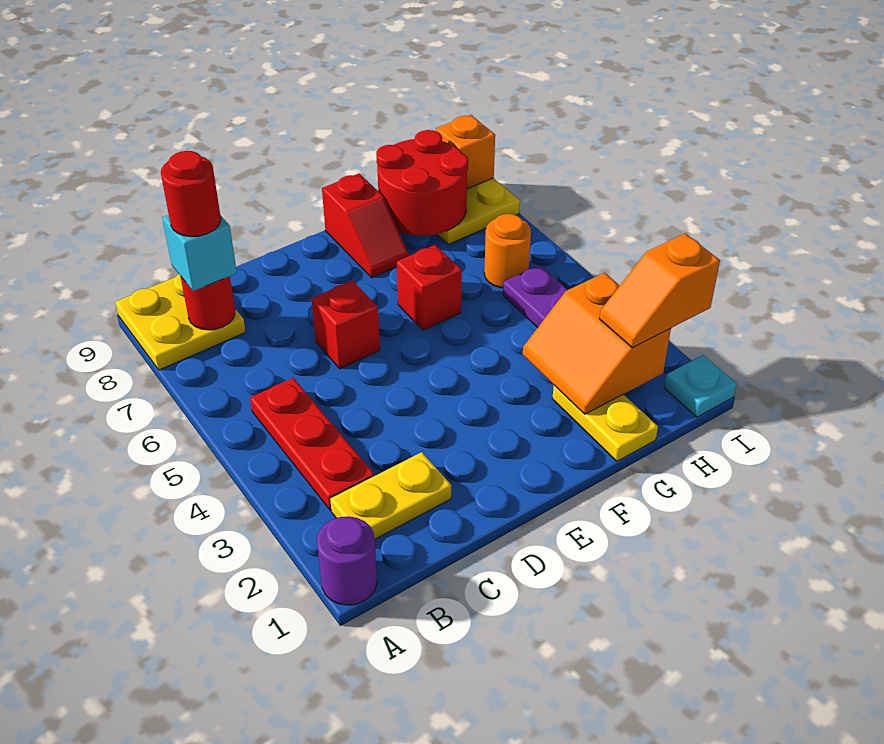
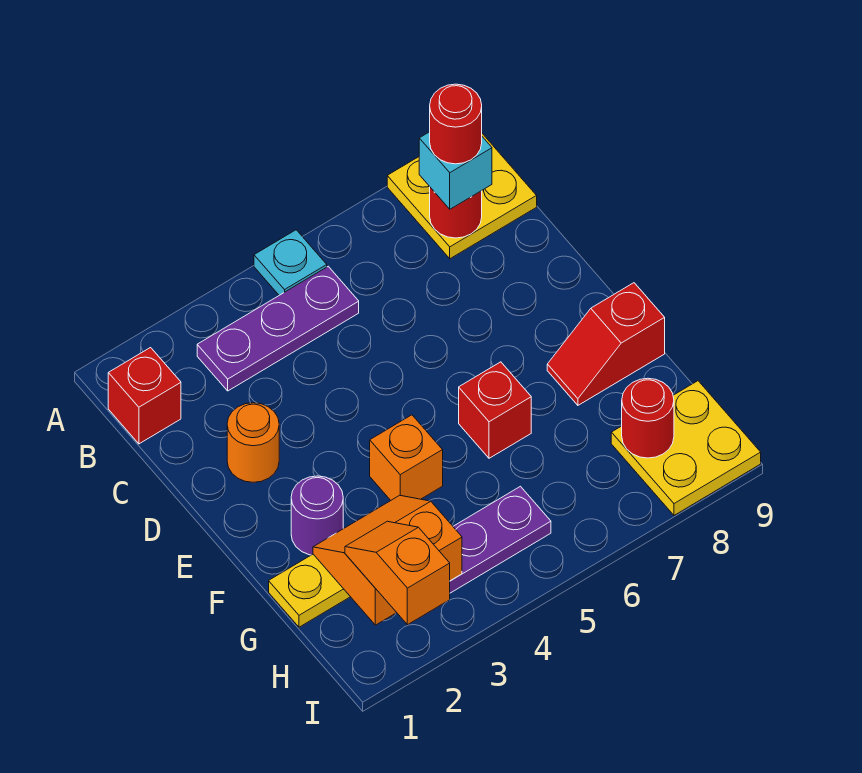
purple 1x1 round brick [317,516,377,605] -> purple 1x1 round brick moved to [291,476,343,555]
yellow 1x2 plate [330,452,451,539] -> none
red 1x3 plate [250,378,374,510] -> purple 1x3 plate [197,266,359,391]
red 1x1 brick [312,281,380,369] -> red 1x1 brick moved to [108,348,181,444]
red 2x2 round brick [376,130,468,236] -> red 1x1 round brick [622,378,674,458]
orange 1x1 round brick [484,214,531,288] -> orange 1x1 round brick moved to [227,403,279,482]
cyan 1x1 plate [664,355,737,417] -> cyan 1x1 plate moved to [254,230,327,295]
orange 1x1 brick [436,115,495,189] -> orange 1x1 brick moved to [370,415,443,500]

